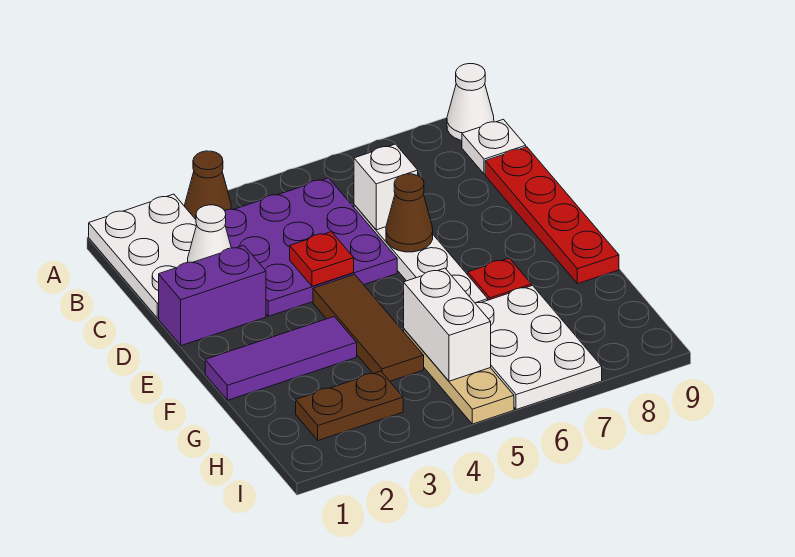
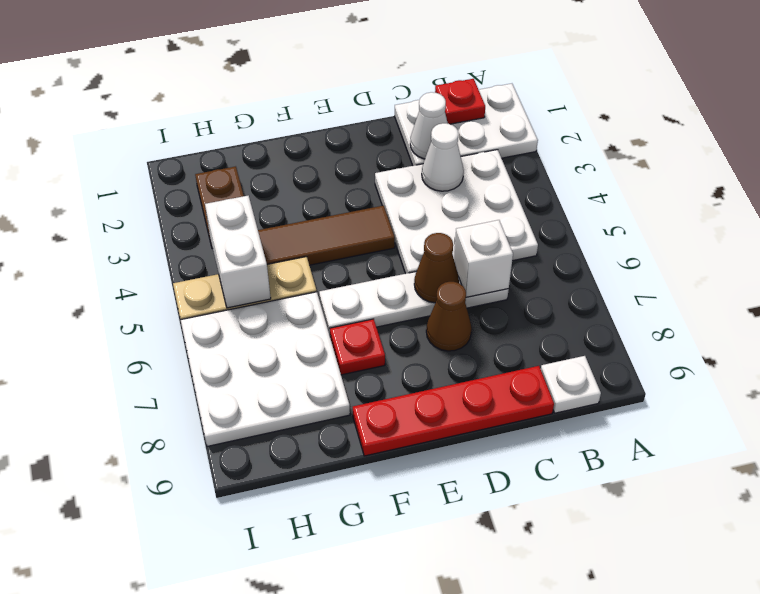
brown 1x1 cone [185,151,231,219] -> brown 1x1 cone moved to [426,282,472,351]
white 1x1 cone [447,64,494,140] -> white 1x1 cone moved to [422,123,464,191]
purple 3x3 plate [224,178,397,316] -> white 3x3 plate [375,150,538,274]
purple 1x2 brick [159,245,266,346] -> none
red 1x1 plate [290,232,354,286] -> red 1x1 plate moved to [435,79,485,124]
purple 1x3 tile [205,317,357,400] -> none
white 1x2 brick [404,268,491,381] -> white 1x2 brick turned to [205,196,271,308]
white 2x3 plate [475,286,602,410] -> white 3x3 plate [181,292,350,446]

